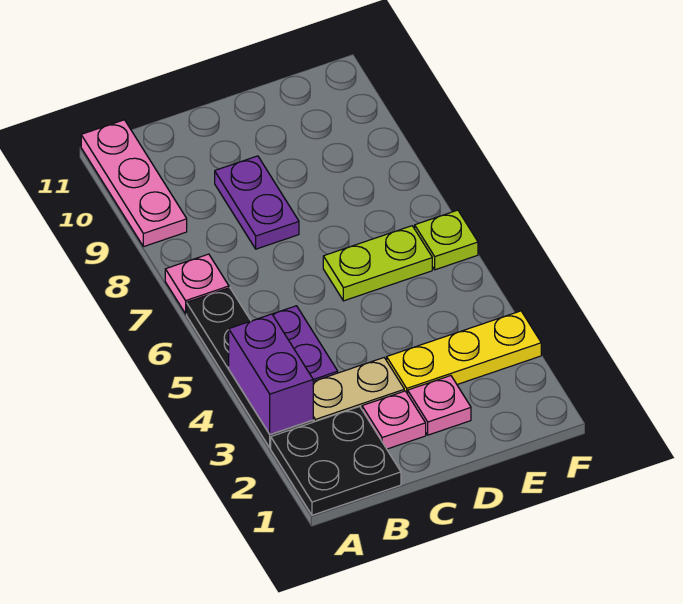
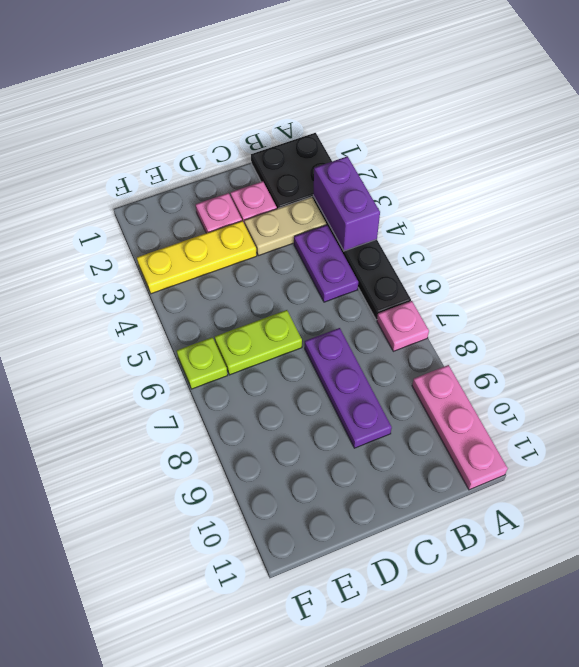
purple 1x2 plate [215,156,299,249] -> purple 1x3 plate [305,328,392,448]

